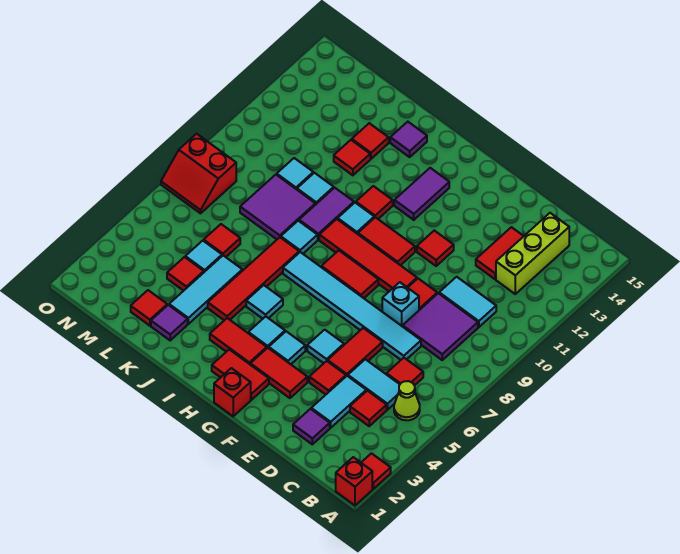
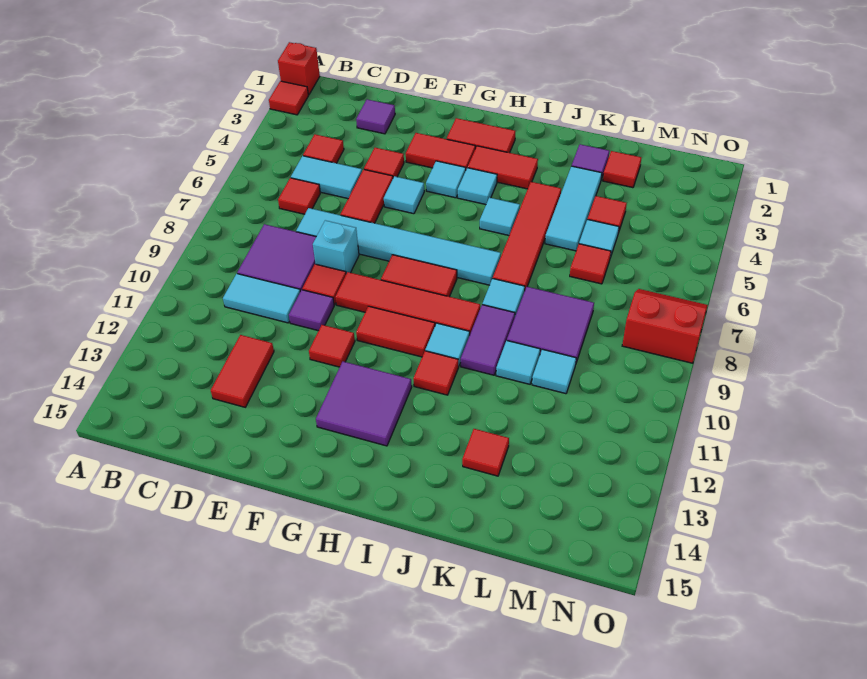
lime 1x1 cone [394,381,420,420] -> none
lime 1x3 brick [496,213,569,294] -> none
cyan 1x2 tile [311,376,366,428] -> none
red 1x1 brick [214,368,251,416] -> none
purple 1x2 tile [394,168,449,220] -> purple 2x2 tile [316,361,412,446]
purple 1x1 tile [390,122,427,157] -> purple 1x1 tile moved to [289,290,334,331]
red 1x1 tile [334,140,370,175] -> none

